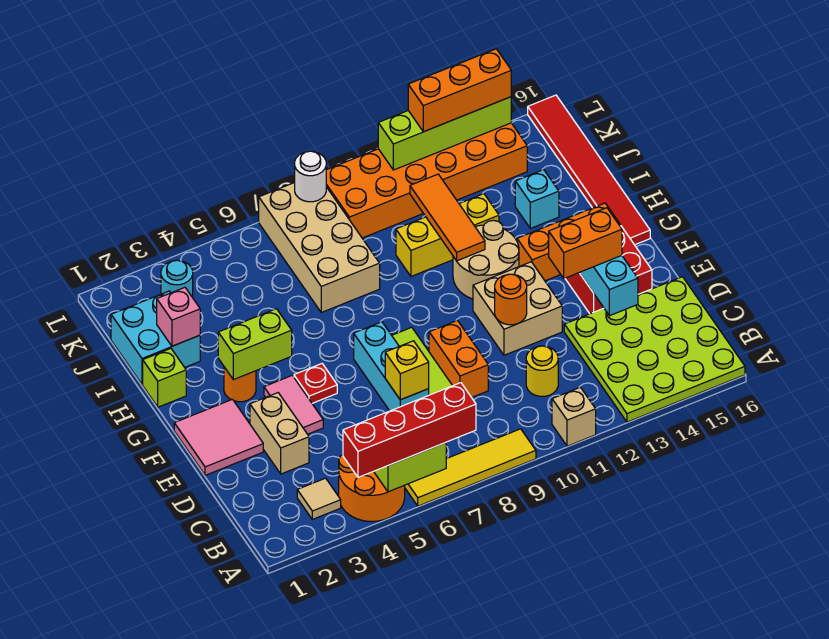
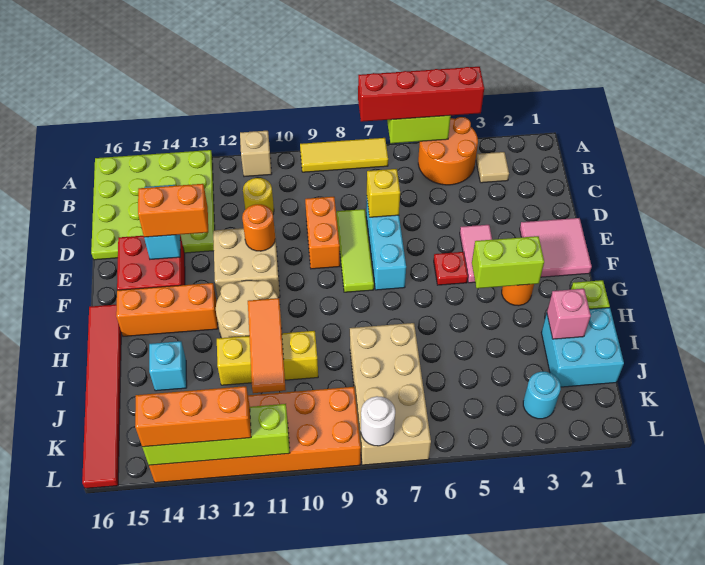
yellow 1x4 tile [405,429,536,506] -> yellow 1x3 tile [300,138,388,172]
tan 1x2 brick [250,393,309,474] -> none

